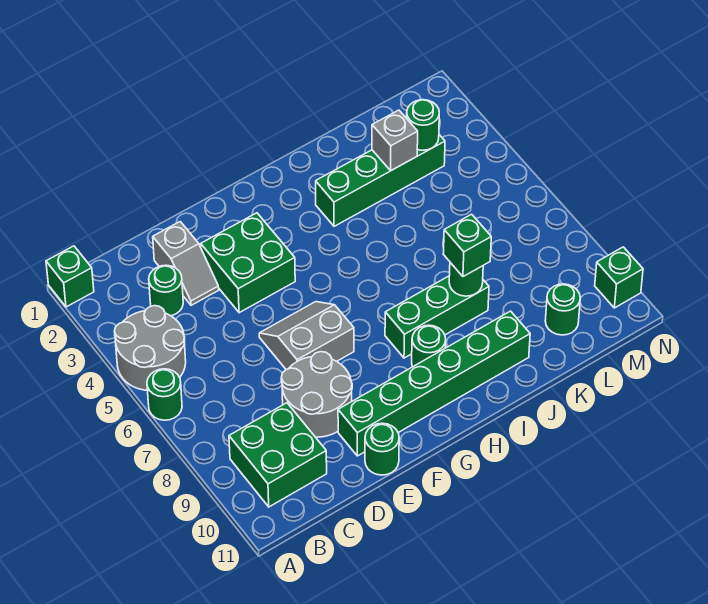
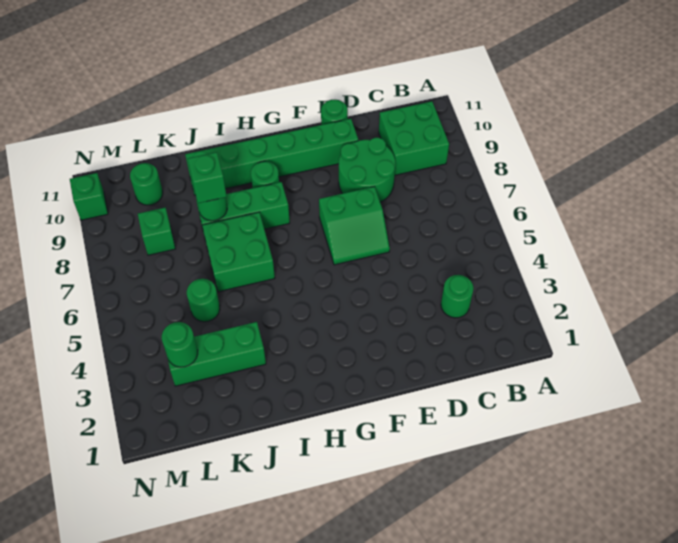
green 1x1 brick [46,246,94,307] -> green 1x1 brick moved to [138,208,175,255]
grey 2x2 round brick [114,306,186,390] -> none
green 1x1 round brick [147,369,182,420] -> green 1x1 round brick moved to [187,279,220,322]
grey 1x2 slope [153,222,219,305] -> none
grey 2x2 round brick [281,352,352,437] -> green 2x2 round brick [339,138,395,202]
green 2x2 brick [201,213,295,313] -> green 2x2 brick moved to [202,212,275,292]
grey 2x2 slope [259,302,354,370] -> green 2x2 slope [319,187,390,265]
green 1x4 brick [316,135,445,226] -> green 1x3 brick [168,322,266,386]
grey 1x1 brick [372,110,418,171] -> none

